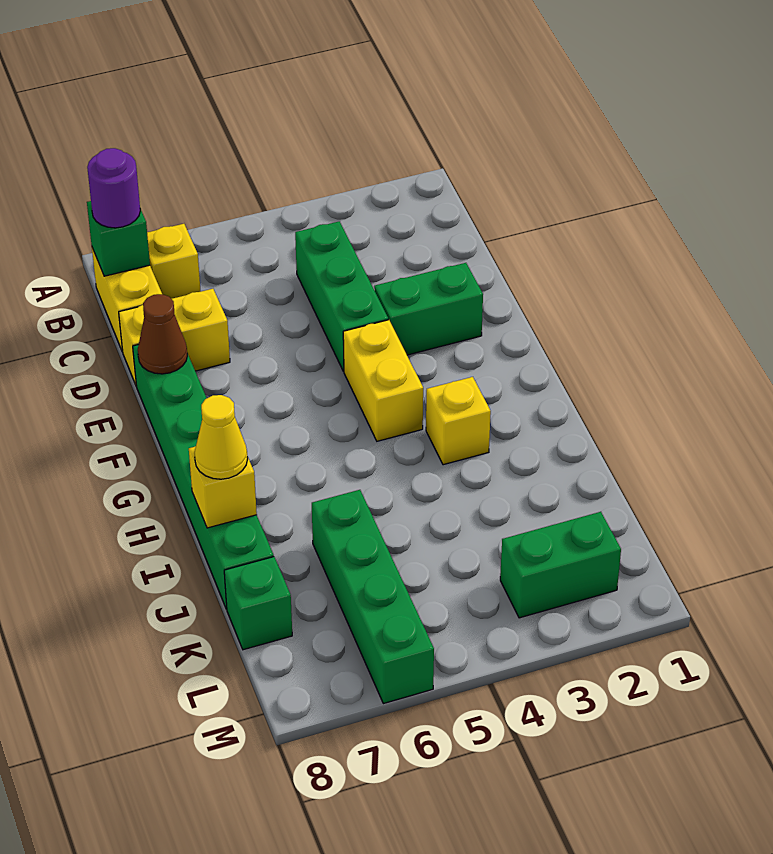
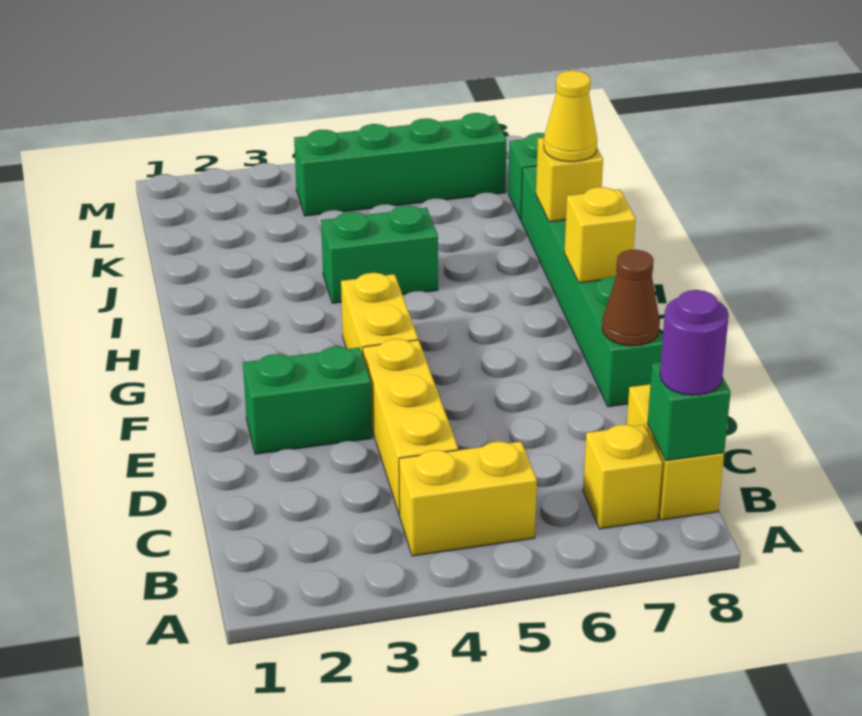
green 1x3 brick [295,221,388,371] -> yellow 1x3 brick [363,339,458,515]
yellow 1x2 brick [119,289,230,386] -> yellow 1x2 brick moved to [399,442,537,556]
yellow 1x1 brick [426,377,491,465] -> yellow 1x1 brick moved to [564,187,636,283]
green 1x4 brick [312,490,434,704] -> green 1x4 brick turned to [294,113,506,216]
green 1x2 brick [500,512,621,618] -> green 1x2 brick moved to [321,206,438,303]

